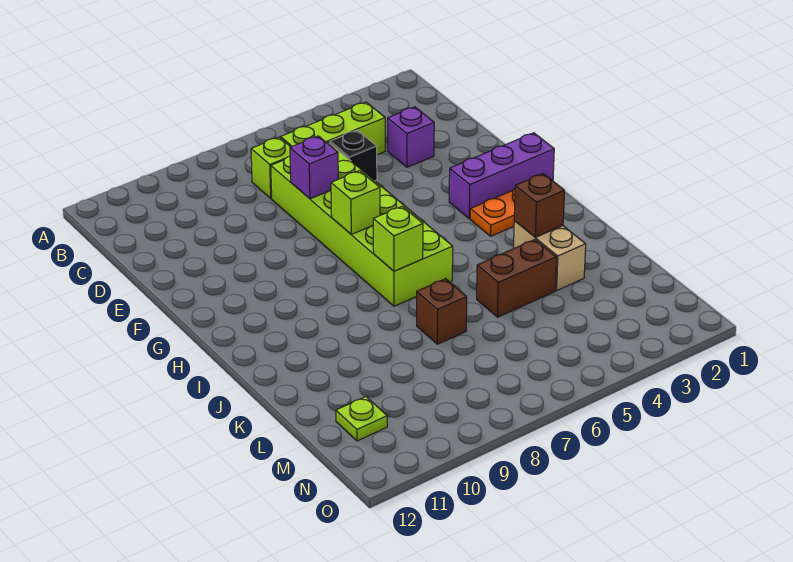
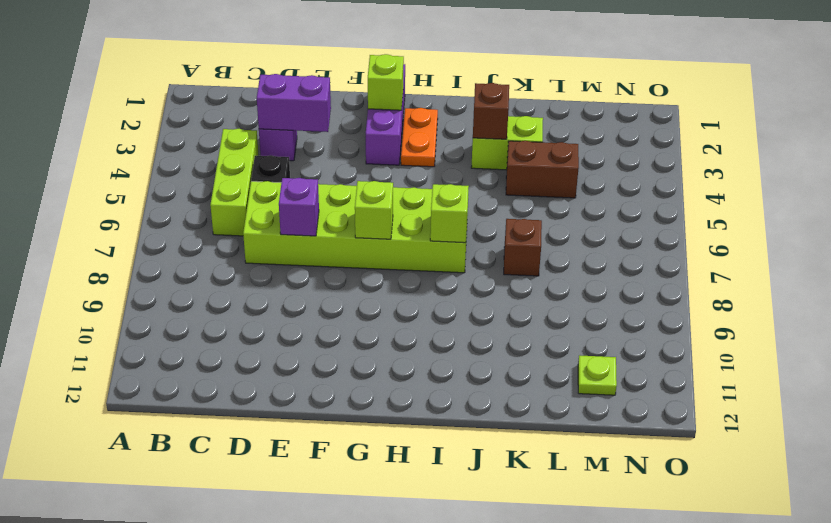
lime 1x1 brick [251,137,290,199] -> lime 1x1 brick moved to [368,54,404,110]
none -> purple 1x2 brick [257,74,331,132]
tan 1x2 brick [514,221,586,291] -> lime 1x2 brick [471,116,543,170]
brown 1x2 brick [477,240,556,317] -> brown 1x2 brick turned to [506,141,579,198]

